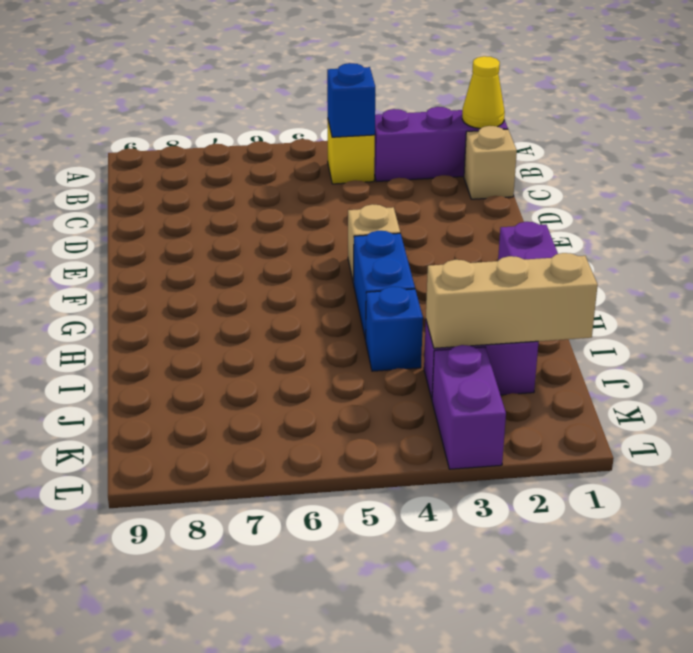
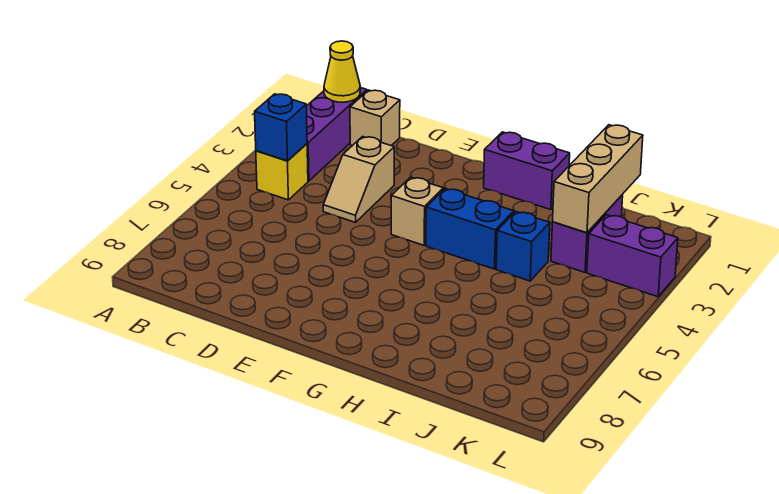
none -> tan 1x2 slope [323,137,394,222]

